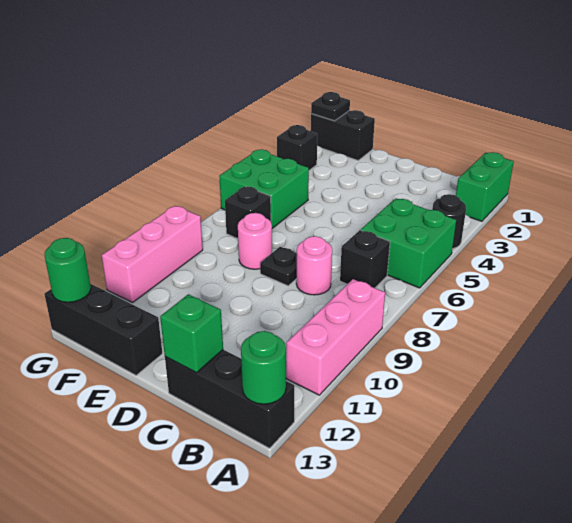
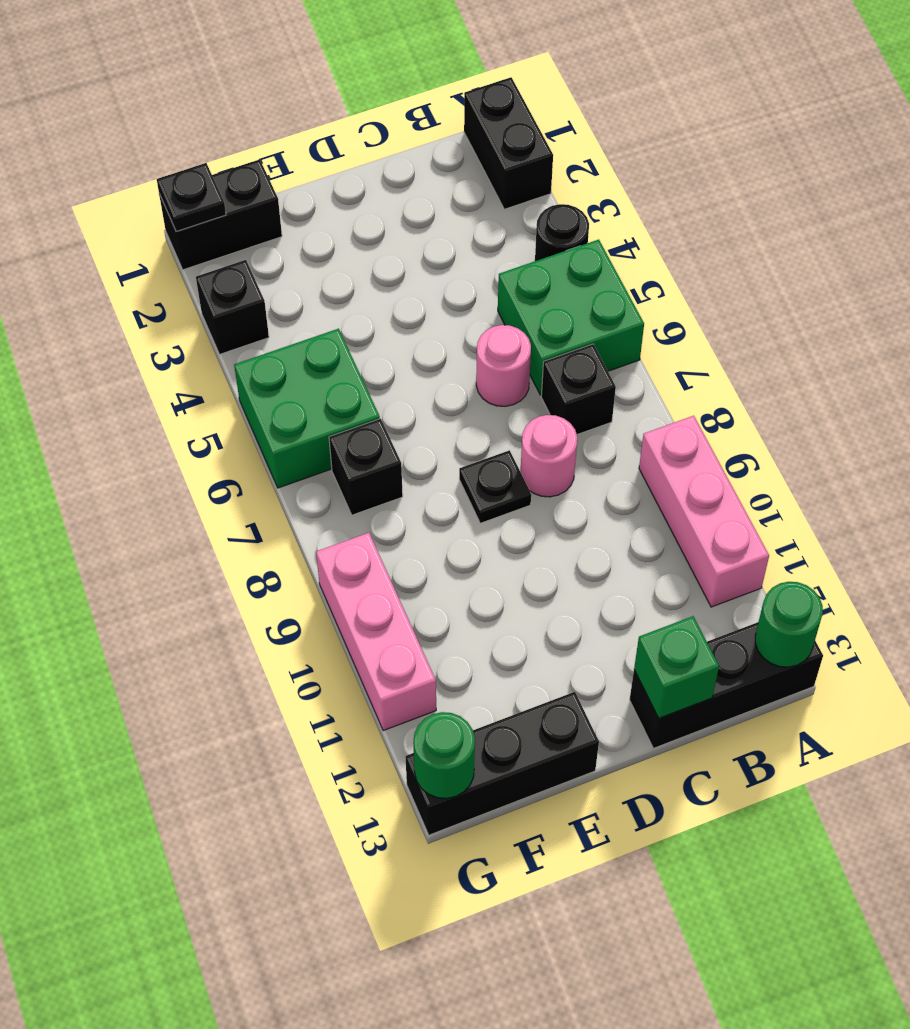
green 1x2 brick [456,152,514,221] -> black 1x2 brick [464,77,553,209]
pink 1x1 round brick [238,213,272,269] -> pink 1x1 round brick moved to [476,325,531,406]

